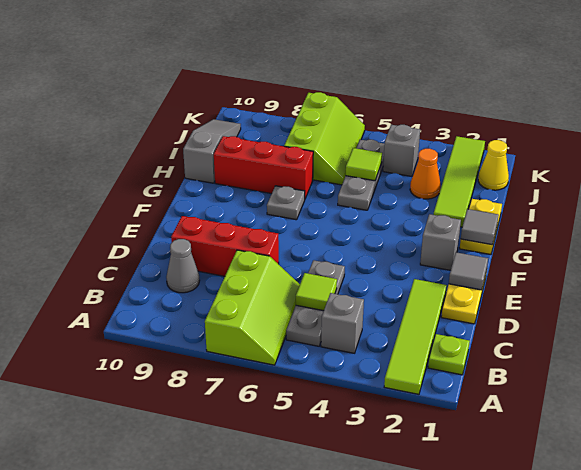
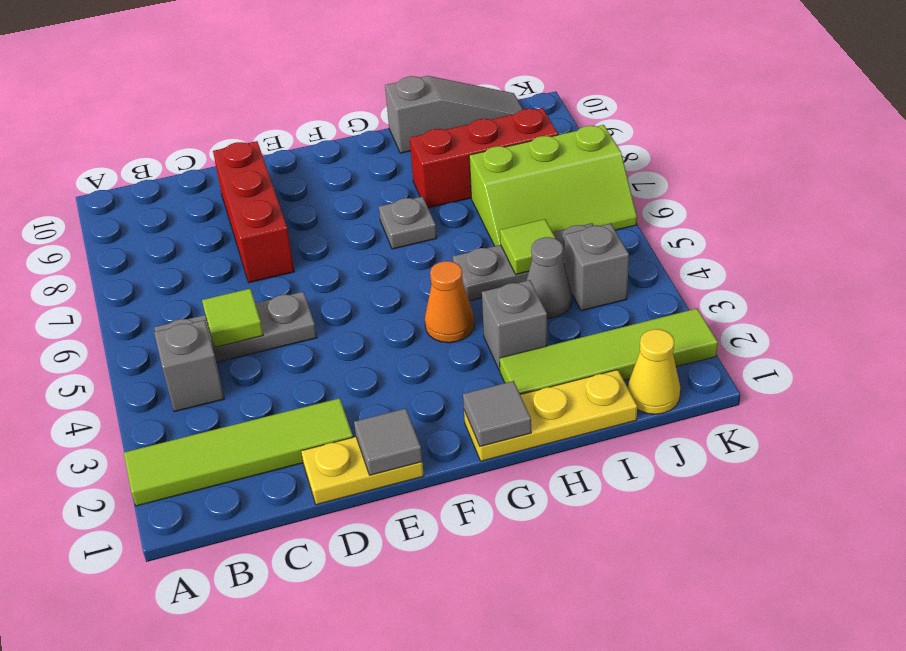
lime 2x3 slope [205,250,300,365] -> none
lime 1x1 plate [428,334,470,375] -> none
grey 1x1 cone [166,239,200,293] -> grey 1x1 cone moved to [526,237,572,318]
grey 1x1 brick [420,214,461,270] -> grey 1x1 brick moved to [482,280,547,371]
yellow 1x2 plate [460,199,502,255] -> yellow 1x3 plate [464,370,637,461]
red 1x3 brick [214,136,313,199] -> red 1x3 brick turned to [410,108,558,208]
orange 1x1 cone [410,149,441,199] -> orange 1x1 cone moved to [425,261,474,343]

